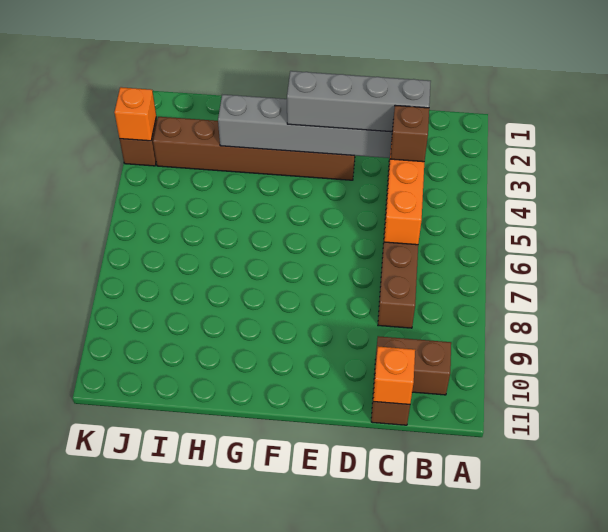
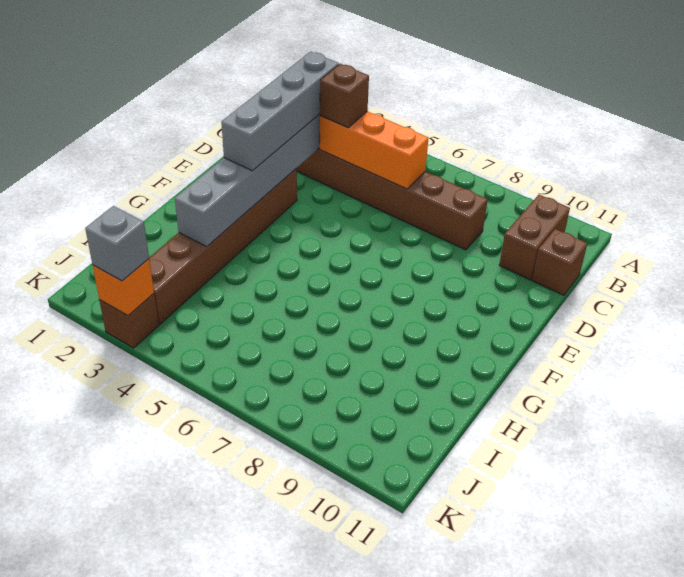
orange 1x1 brick [373,347,415,404] -> none
none -> grey 1x1 brick [85,206,149,281]

